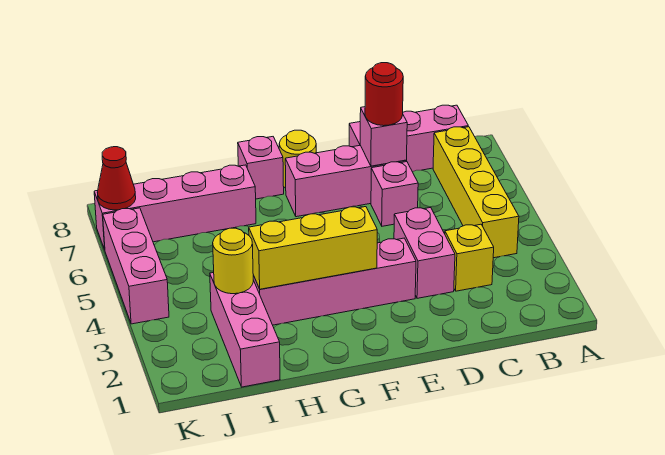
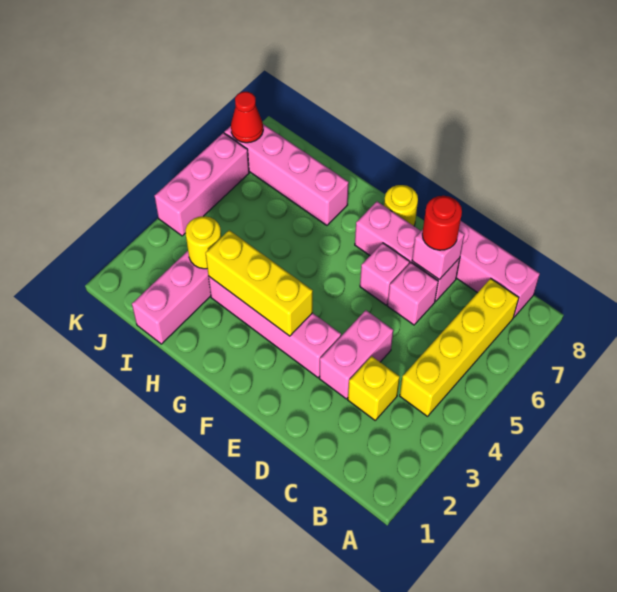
pink 1x1 brick [238,137,284,199] -> pink 1x1 brick moved to [360,243,410,305]

